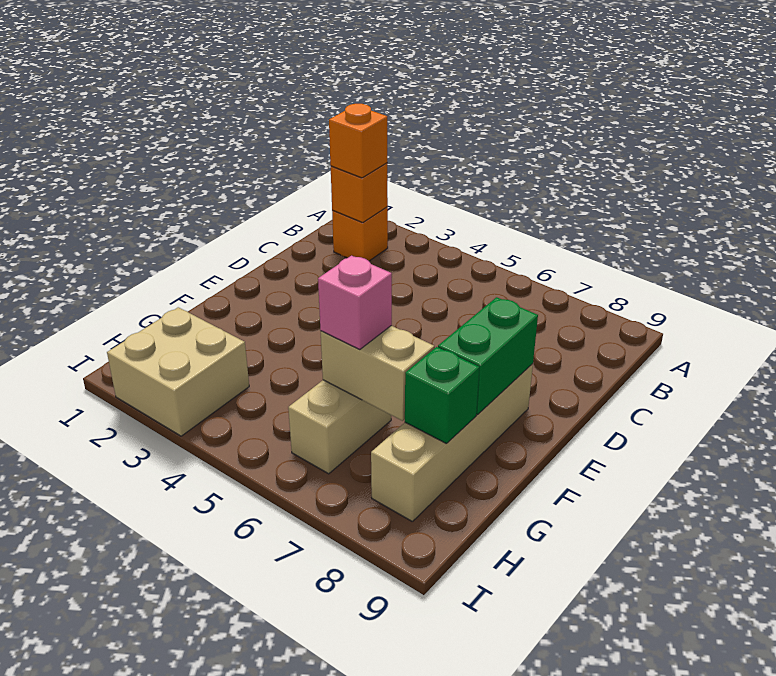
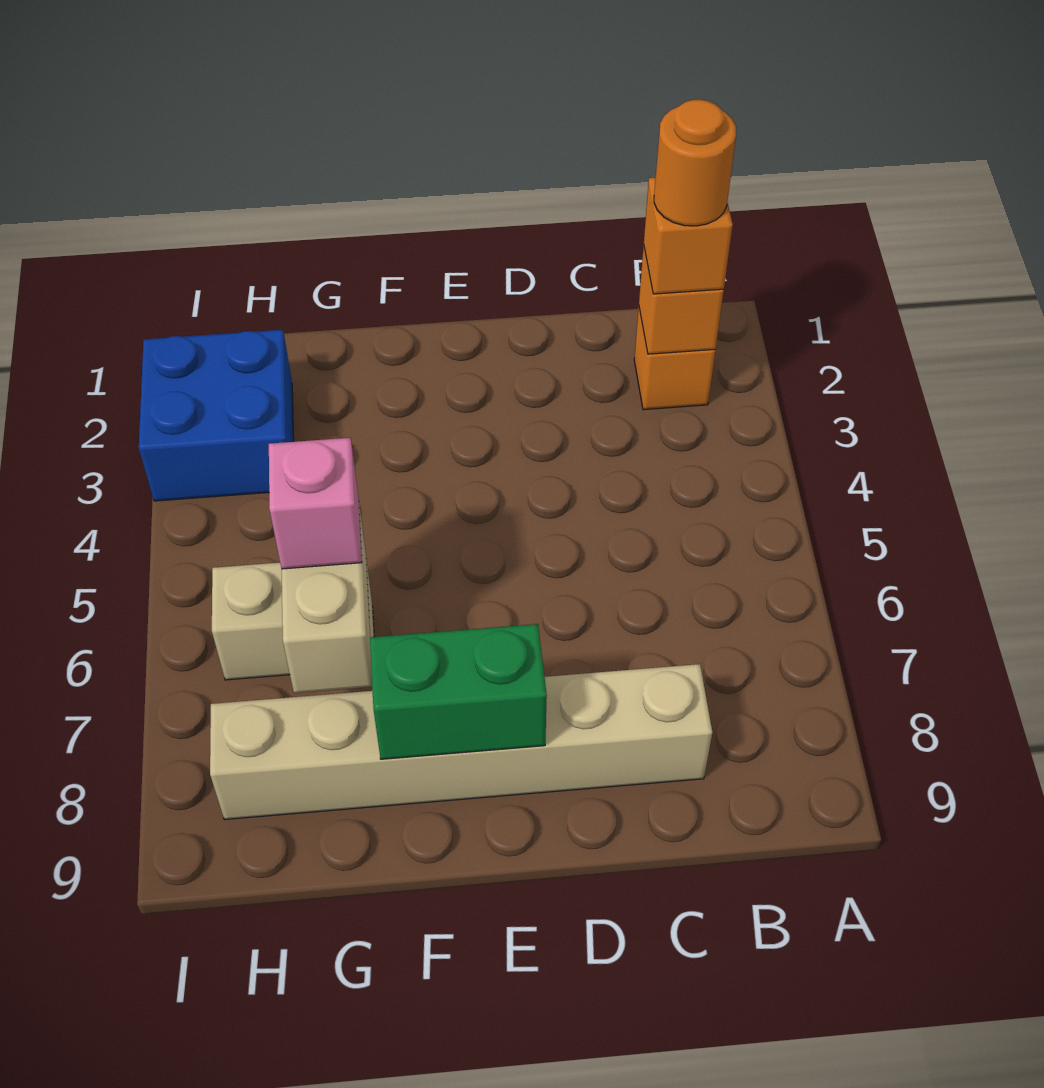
none -> orange 1x1 round brick [654,100,736,226]
tan 1x4 brick [371,364,533,521] -> tan 1x6 brick [210,664,712,820]
green 1x1 brick [405,347,479,444] -> none
tan 2x2 brick [107,307,249,436] -> blue 2x2 brick [139,330,294,501]

